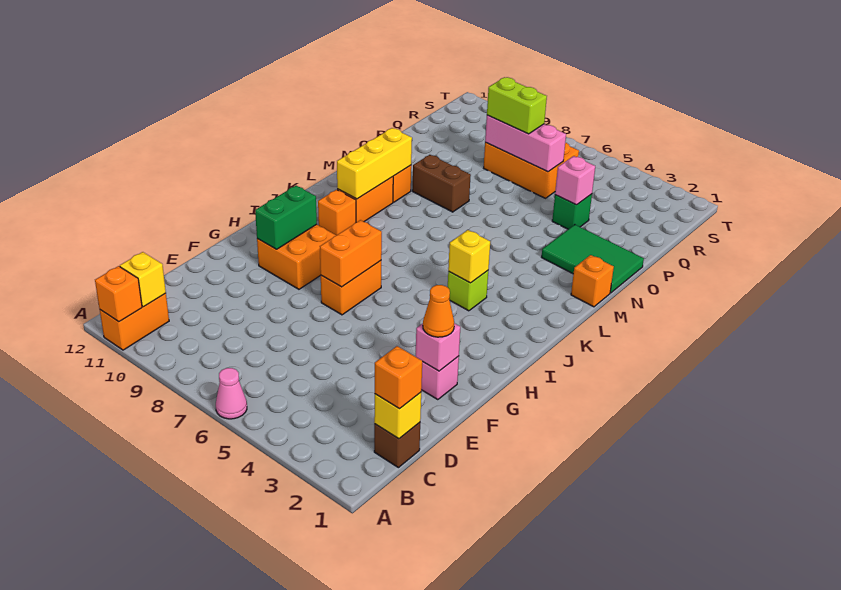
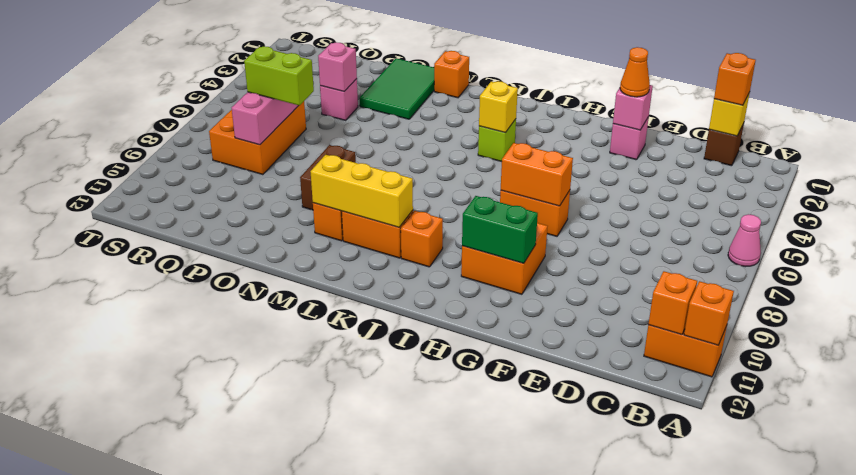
yellow 1x1 brick [120,252,166,307] -> orange 1x1 brick [648,271,697,335]
green 1x1 brick [552,194,592,229] -> pink 1x1 brick [320,79,358,120]
lime 1x2 brick [487,77,547,134] -> lime 1x2 brick turned to [244,46,314,105]

